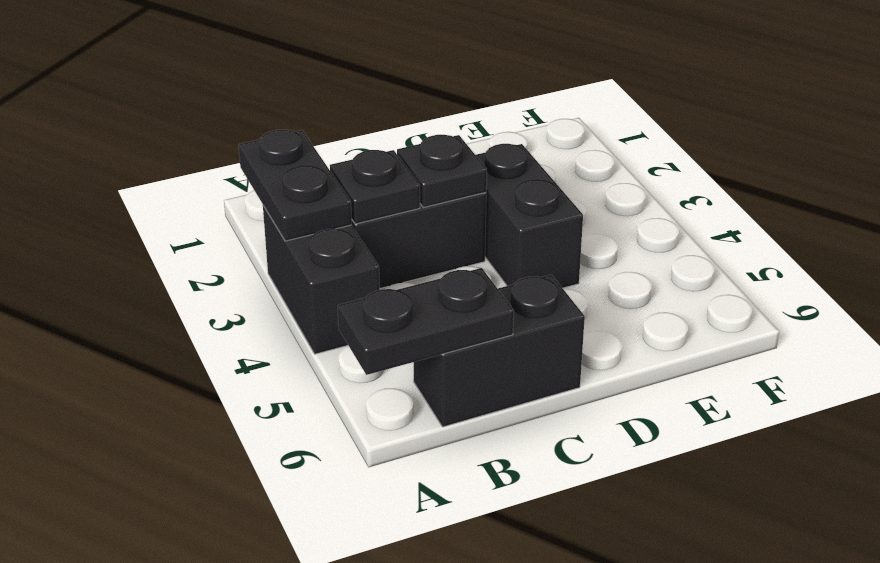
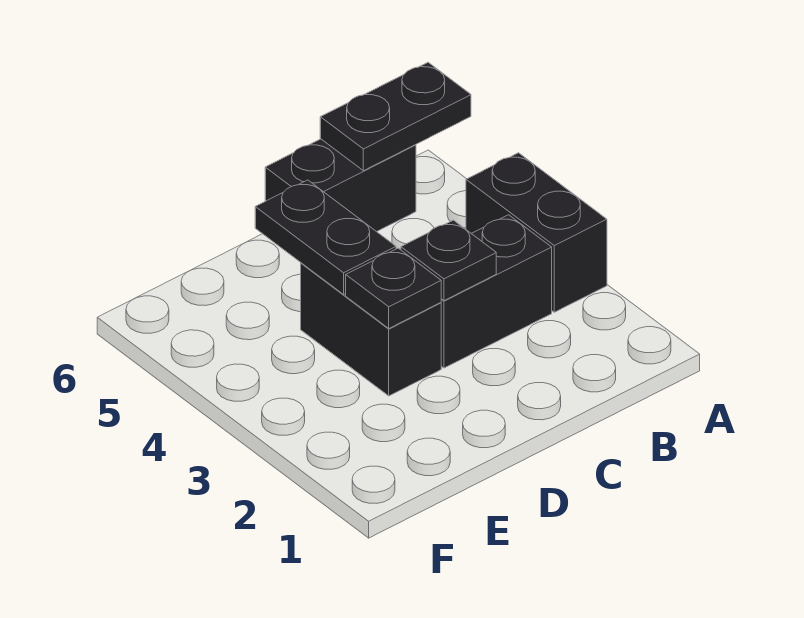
black 1x2 plate [238,130,352,241] -> black 1x2 plate moved to [255,180,396,294]
black 1x1 plate [330,150,420,224] -> black 1x1 plate moved to [346,248,441,328]

